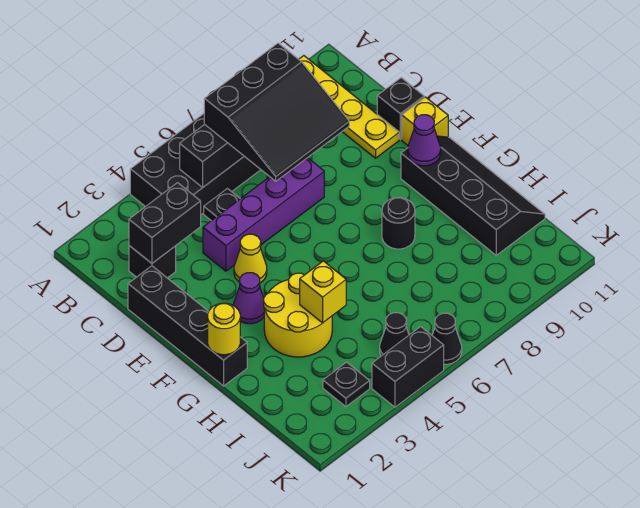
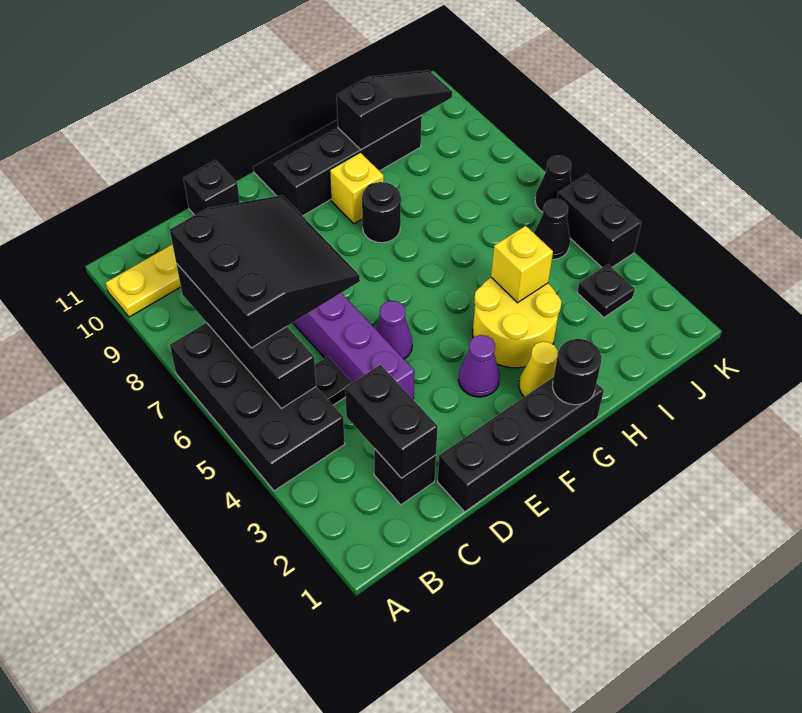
yellow 1x1 cone [234,234,267,283] -> yellow 1x1 cone moved to [519,342,558,397]
yellow 1x1 brick [402,97,448,145] -> yellow 1x1 brick moved to [330,152,384,224]
purple 1x1 cone [408,115,441,166] -> purple 1x1 cone moved to [376,301,412,359]
yellow 1x1 round brick [208,303,240,355] -> black 1x1 round brick [552,339,602,405]
none -> black 1x3 slope [337,70,452,150]

